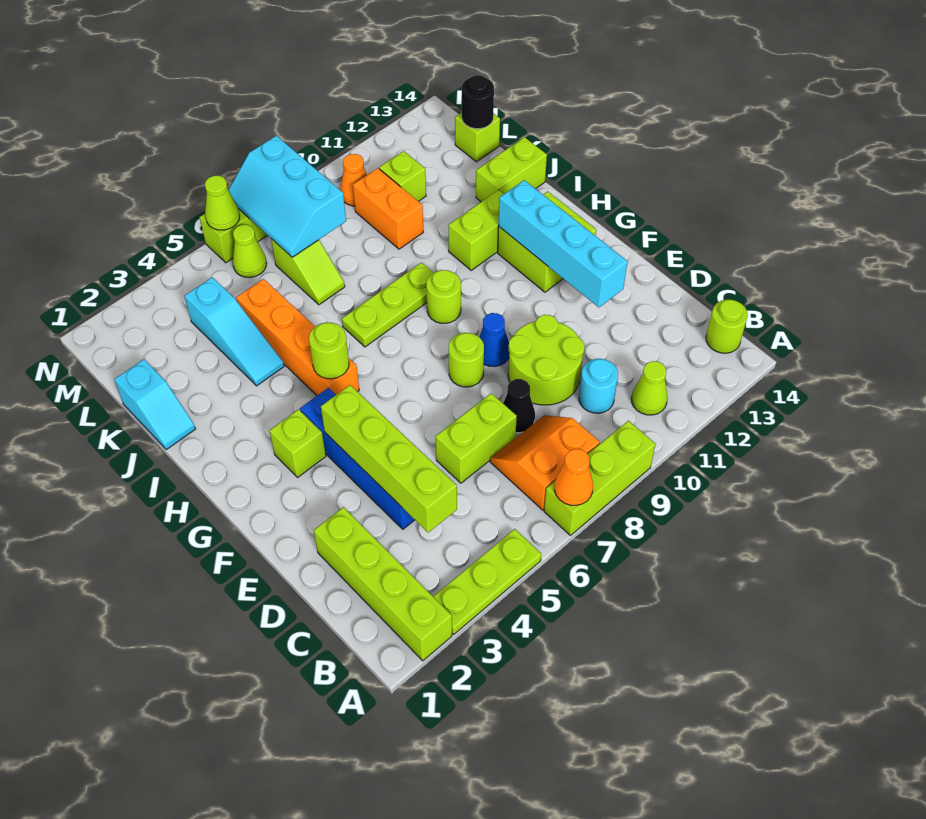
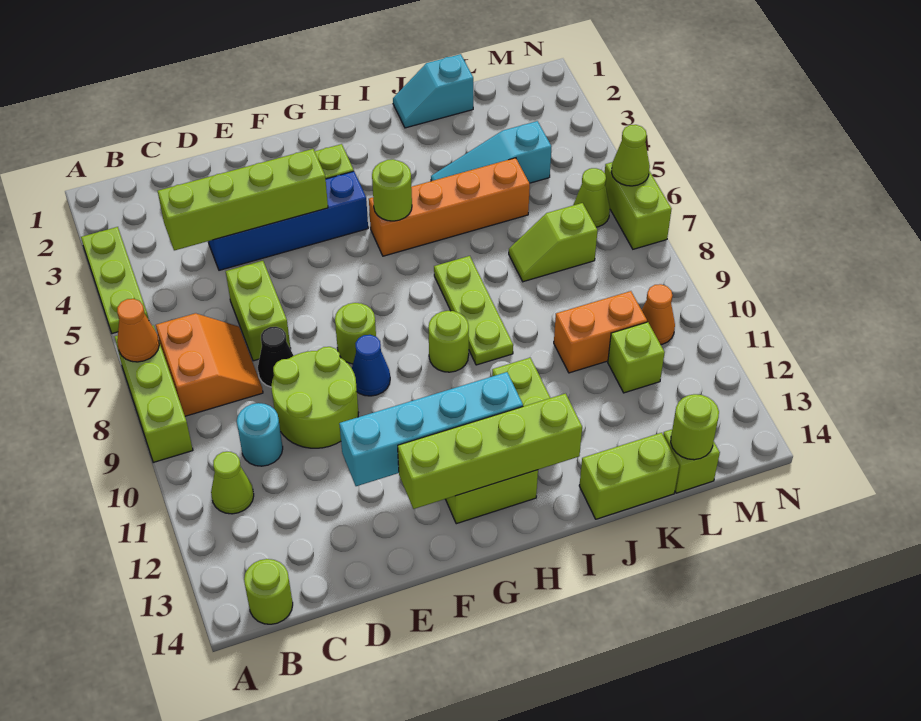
lime 1x4 brick [314,507,452,661] -> lime 1x4 brick moved to [398,394,582,509]
lime 1x2 brick [476,137,547,202] -> lime 1x2 brick turned to [579,433,679,519]
cyan 2x3 slope [229,136,346,257] -> none
black 1x1 round brick [462,75,494,129] -> lime 1x1 round brick [671,394,719,460]

